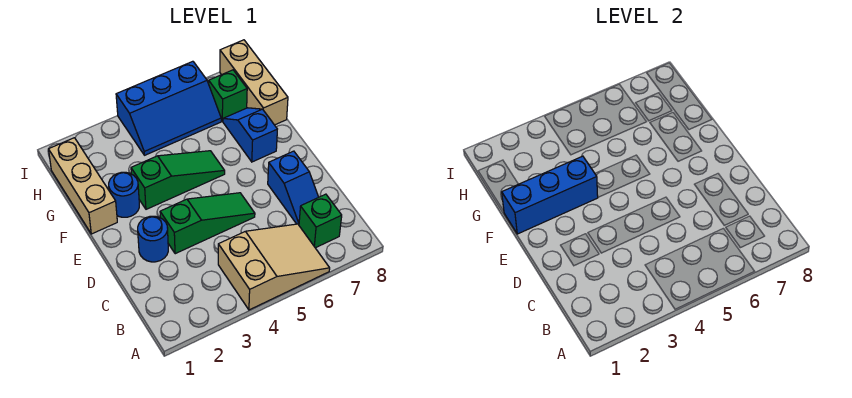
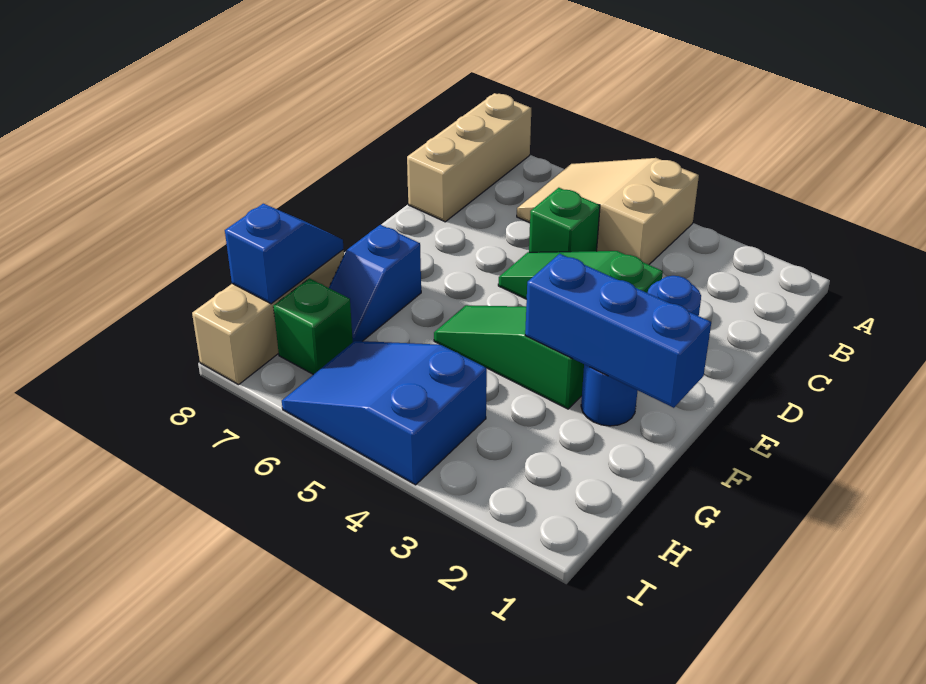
green 1x1 brick [299,194,342,248] -> green 1x1 brick moved to [529,188,600,252]
blue 1x2 slope [268,151,319,225] -> blue 1x2 slope moved to [225,204,344,304]
tan 1x3 brick [48,138,117,234] -> tan 1x3 brick moved to [407,93,531,222]
blue 2x3 slope [116,61,221,155] -> blue 2x3 slope turned to [282,341,487,485]

